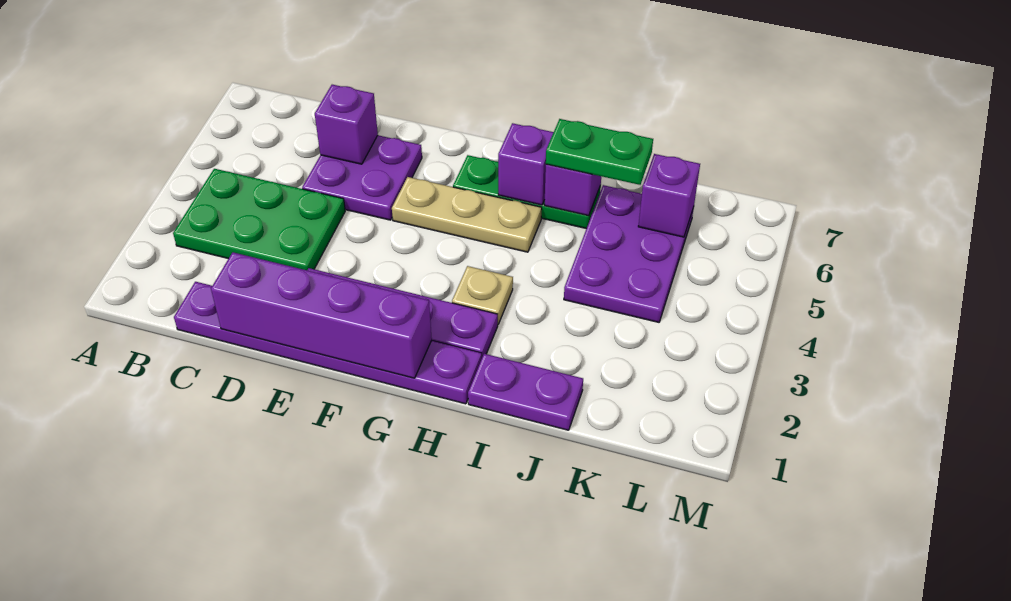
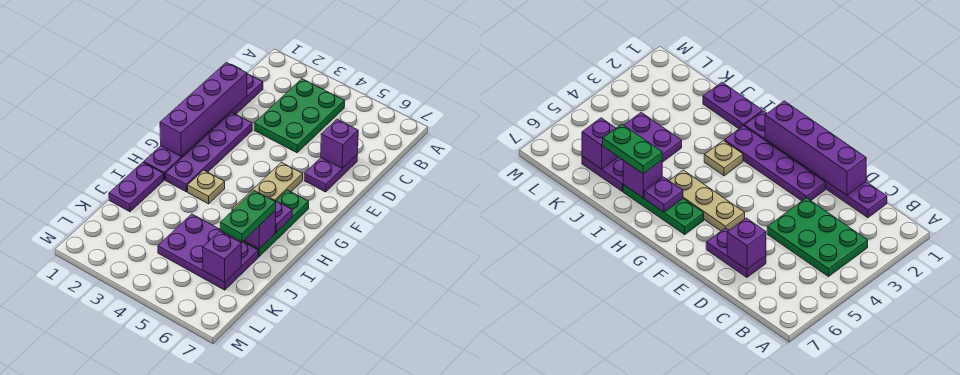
purple 2x2 plate [302,135,422,220] -> purple 1x2 plate [304,154,358,192]
purple 1x1 brick [498,123,554,205] -> purple 1x1 plate [270,198,292,232]

